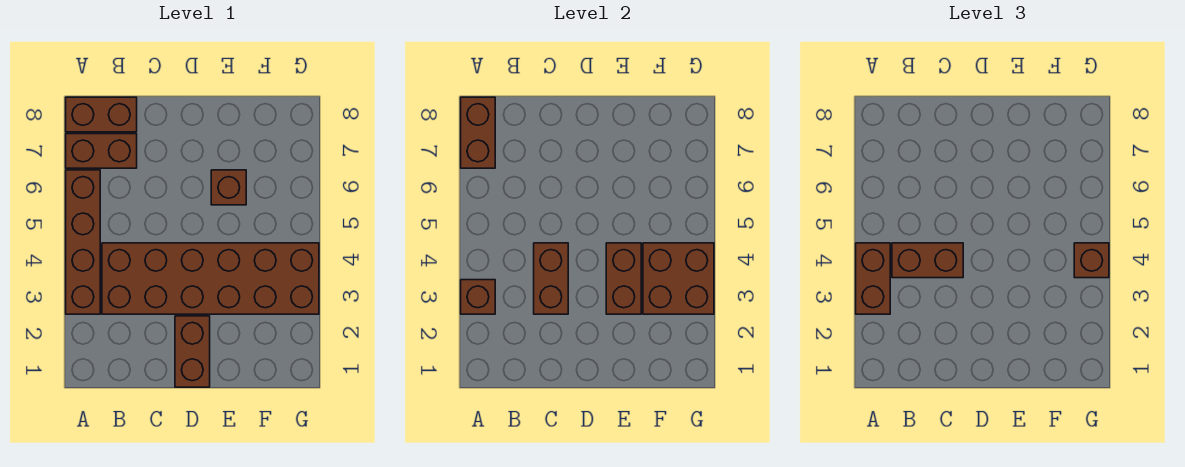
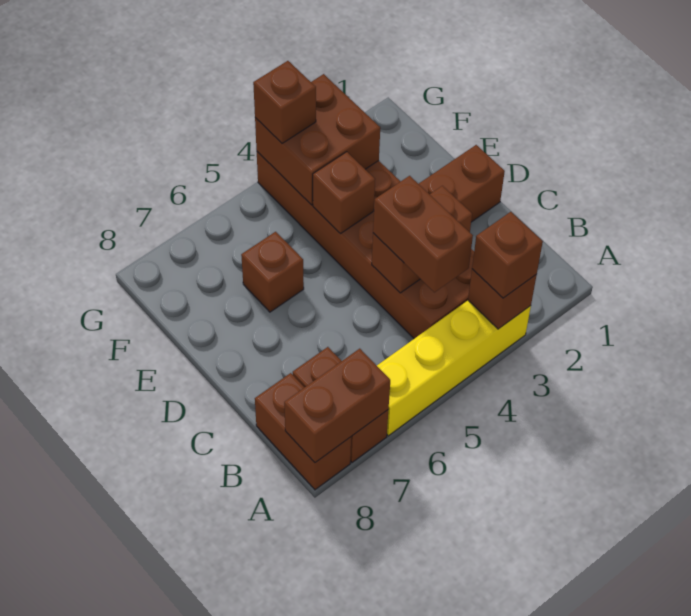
brown 1x4 brick [66,170,100,314] -> yellow 1x4 brick [377,301,531,436]
brown 1x2 brick [856,243,890,314] -> brown 1x1 brick [472,212,543,298]
brown 1x2 brick [606,243,641,314] -> brown 1x1 brick [313,152,375,234]

